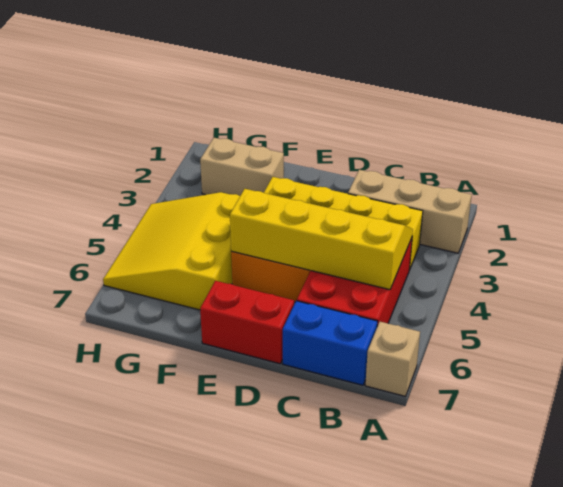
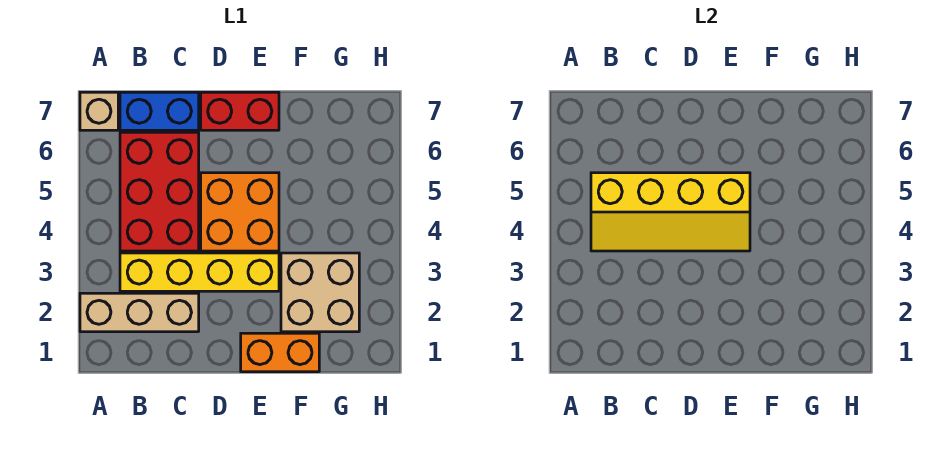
none -> orange 1x2 brick [241,333,319,372]
tan 1x2 brick [200,138,284,196] -> tan 2x2 brick [281,253,359,332]
yellow 3x3 slope [103,192,240,310] -> none

